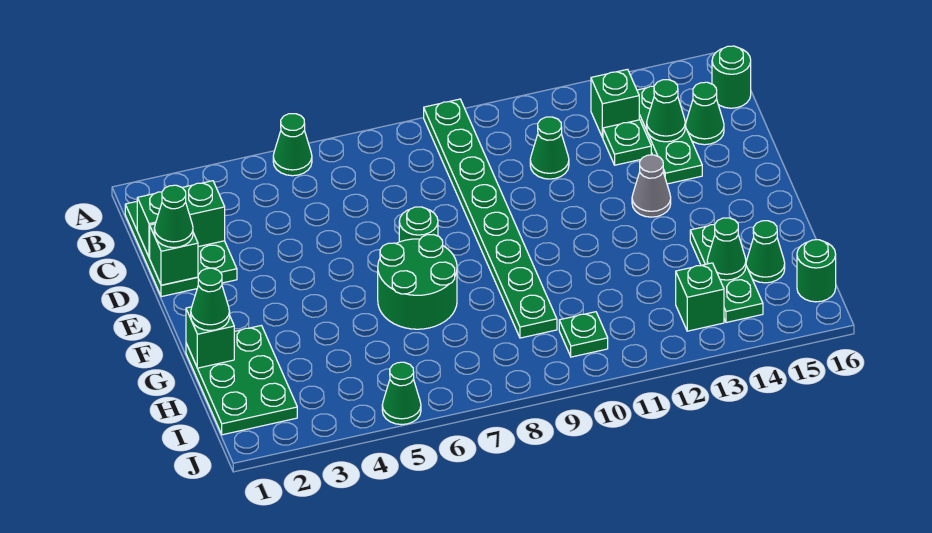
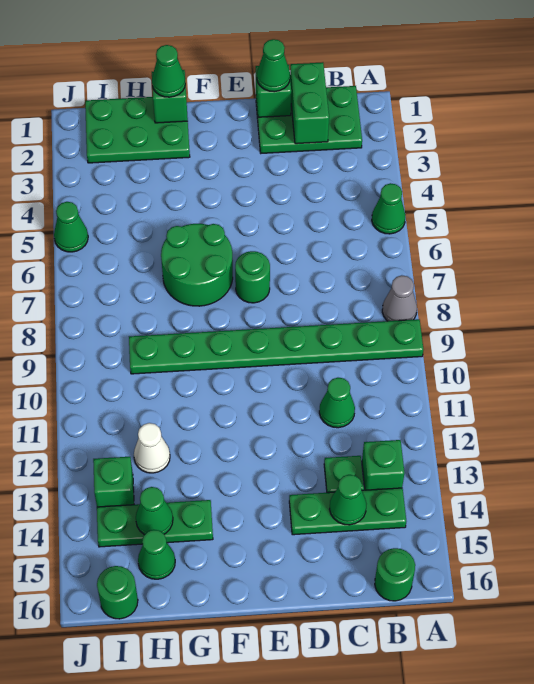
green 1x1 cone [685,82,724,145] -> none
grey 1x1 cone [632,155,671,217] -> grey 1x1 cone moved to [382,275,417,321]
none -> white 1x1 cone [134,423,170,473]
green 1x1 plate [559,312,608,357] -> none

